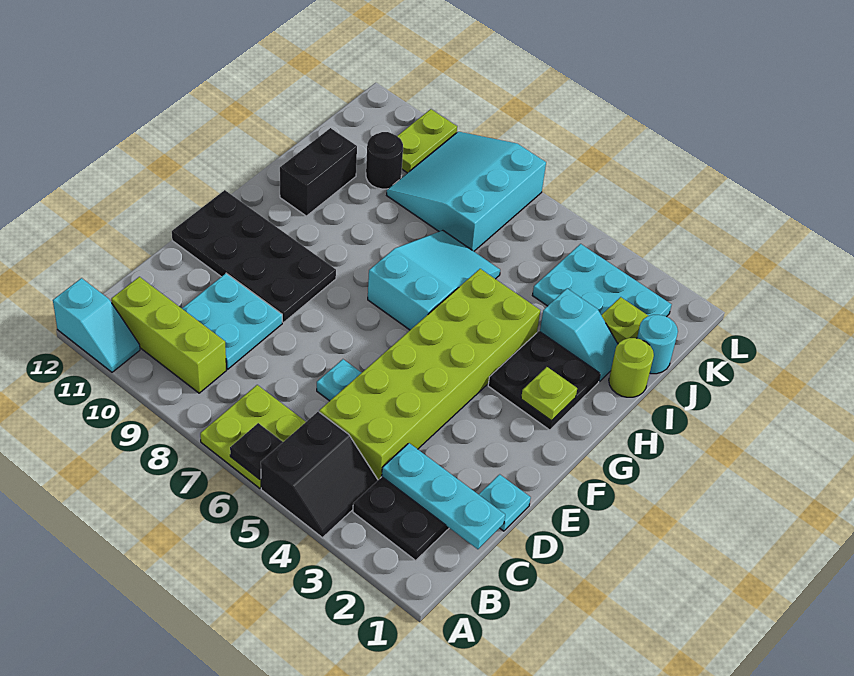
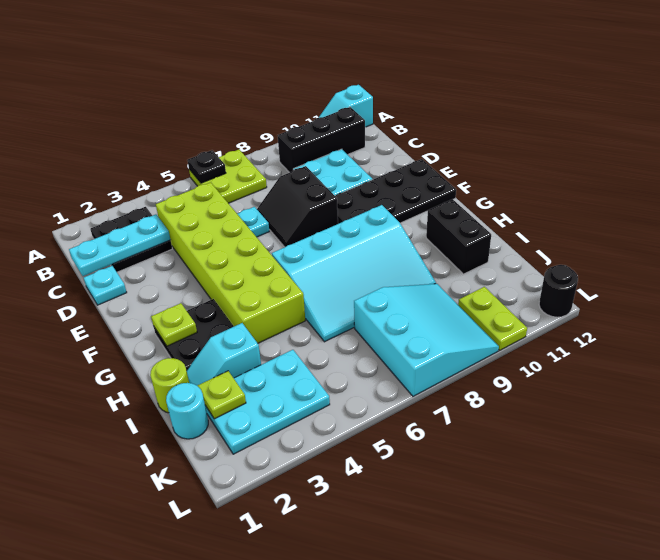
black 2x2 slope [261,412,378,538] -> black 2x2 slope moved to [257,166,338,247]
lime 1x3 brick [111,277,227,393] -> black 1x3 brick [277,107,365,173]
cyan 2x3 slope [368,230,500,330] -> cyan 3x4 slope [272,205,436,342]
black 1x1 round brick [366,132,403,189] -> black 1x1 round brick moved to [539,265,578,317]

